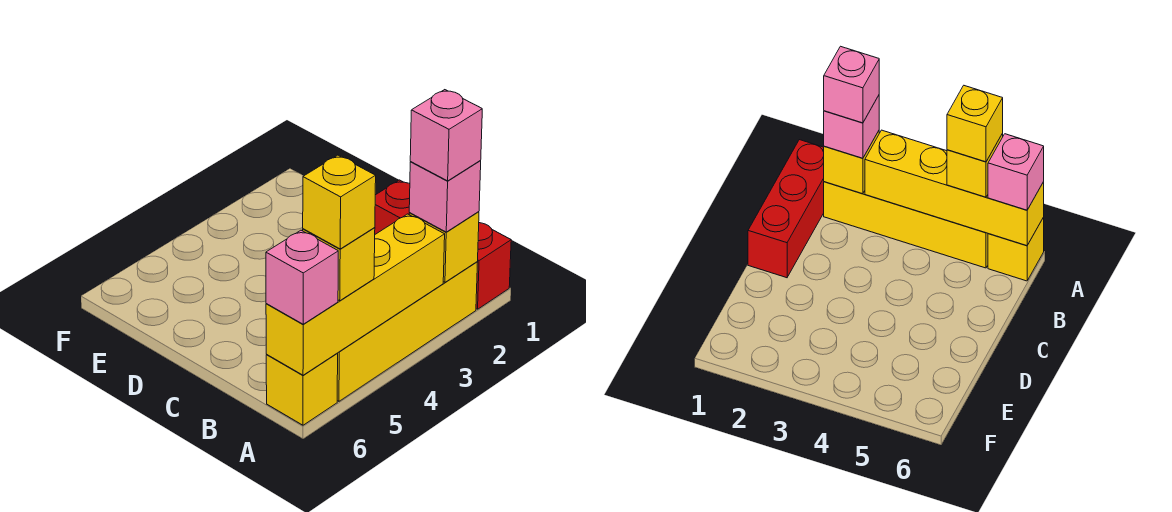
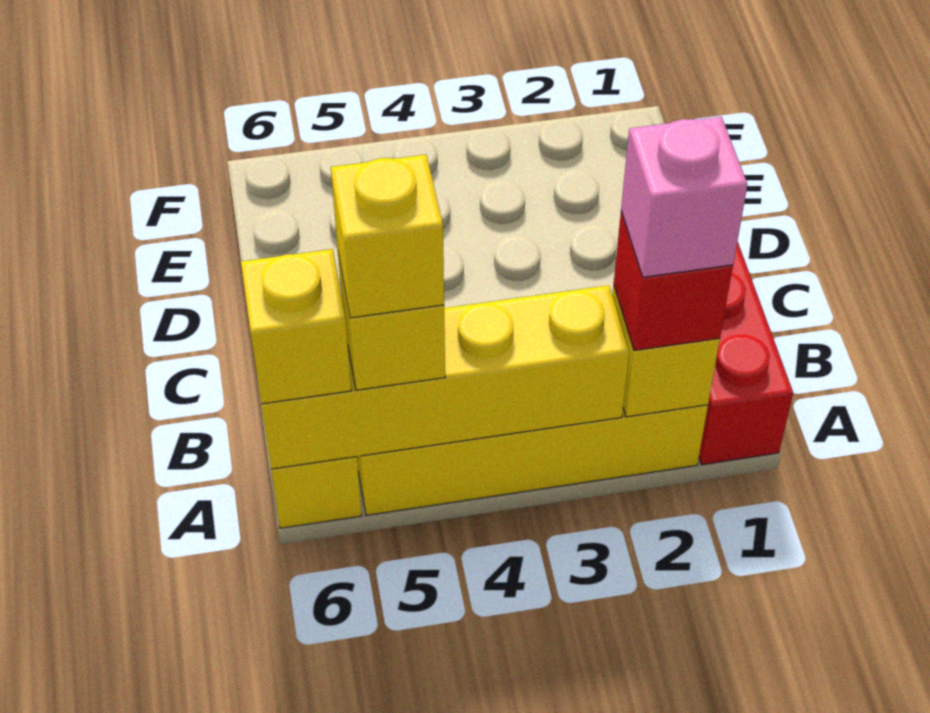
pink 1x1 brick [409,161,481,232] -> red 1x1 brick [614,211,733,350]
pink 1x1 brick [266,230,338,324] -> yellow 1x1 brick [241,249,351,404]

